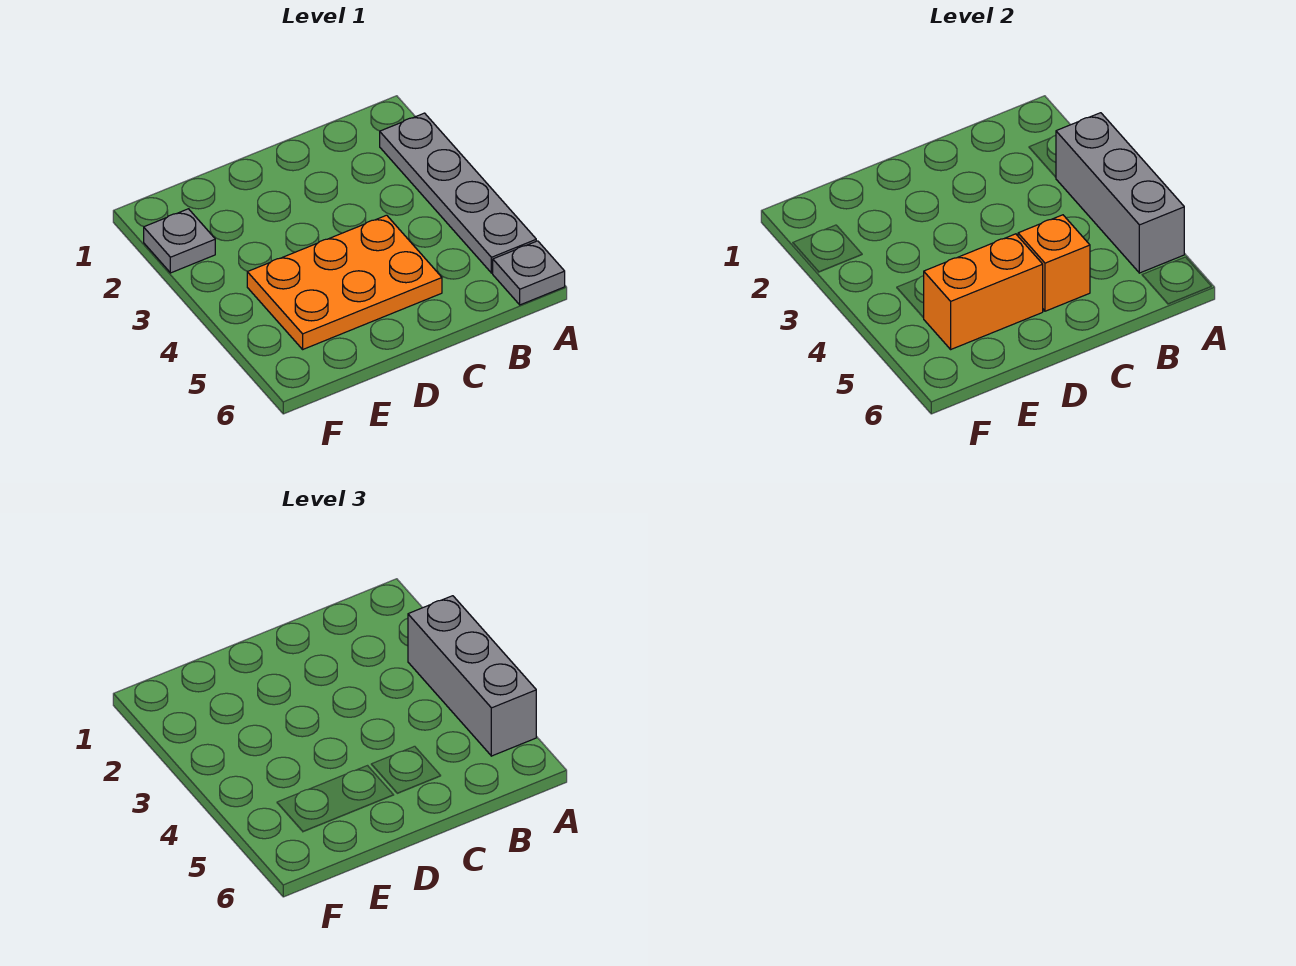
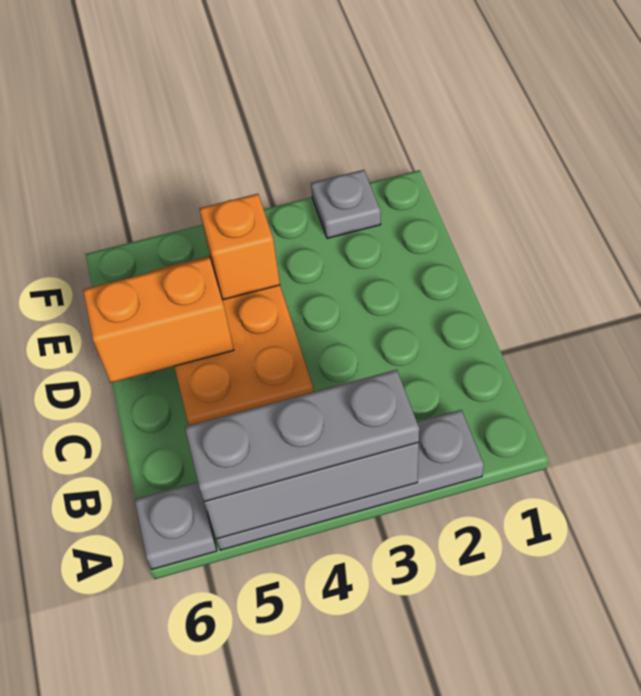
grey 1x3 brick [408,596,536,756] -> grey 1x3 plate [185,370,419,502]
orange 1x1 brick [1018,215,1090,311] -> orange 1x1 brick moved to [199,194,280,300]
orange 1x2 brick [924,234,1043,349] -> orange 1x2 brick turned to [83,257,234,383]

